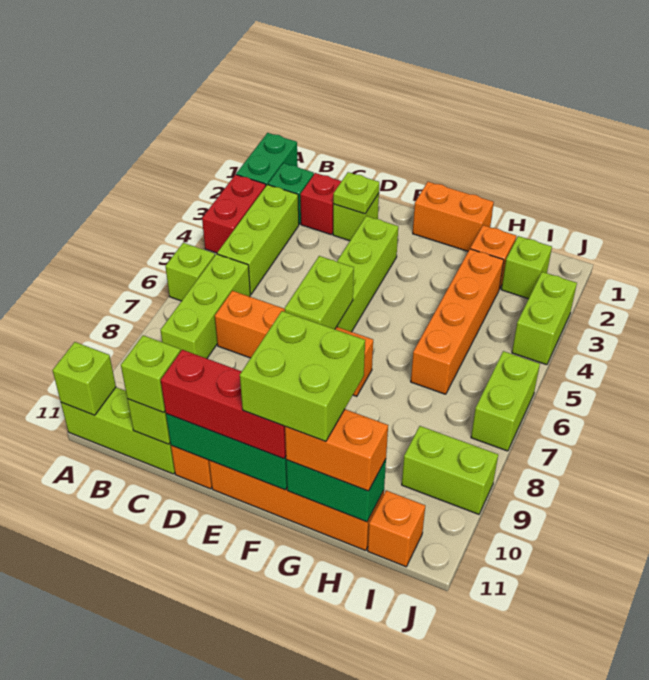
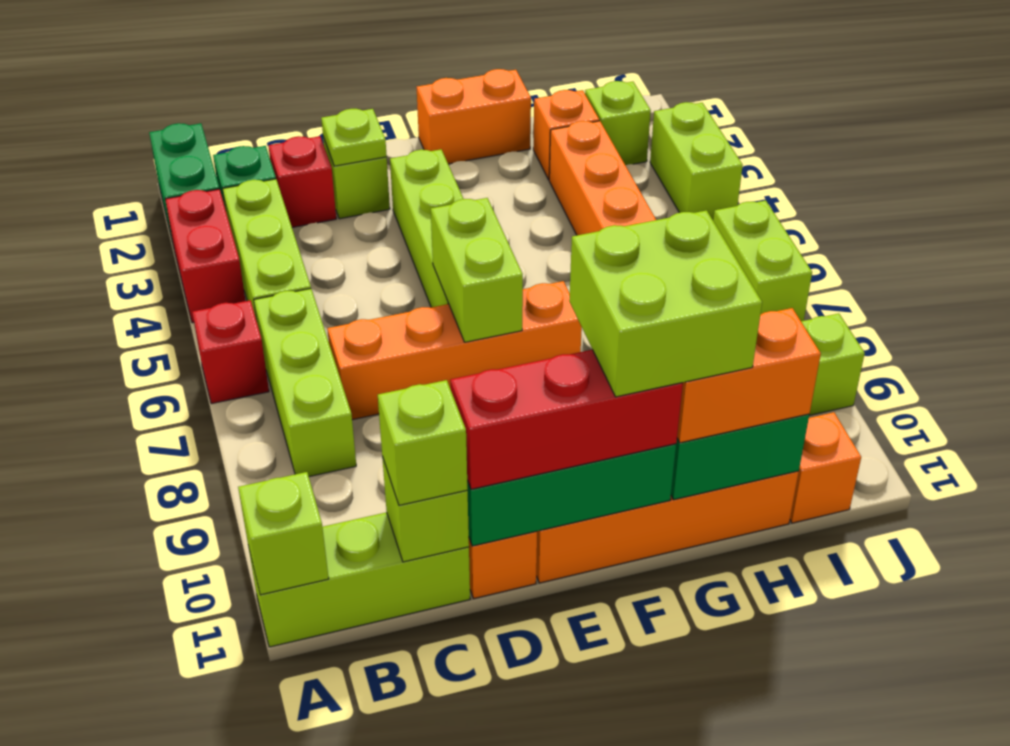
lime 1x1 brick [165,243,215,301] -> red 1x1 brick [192,300,269,404]

